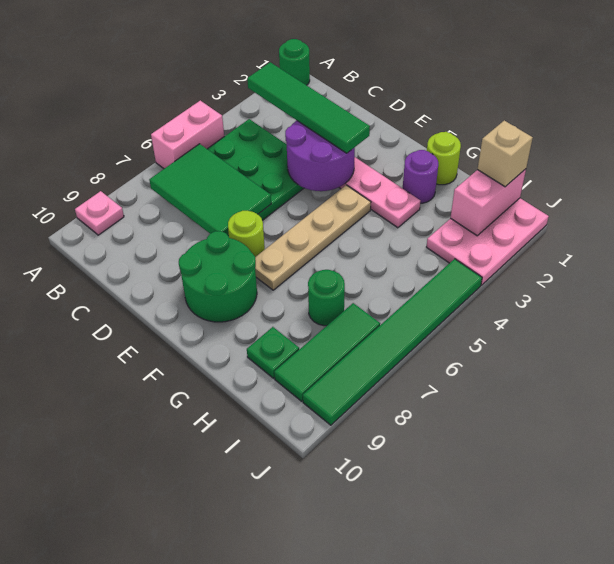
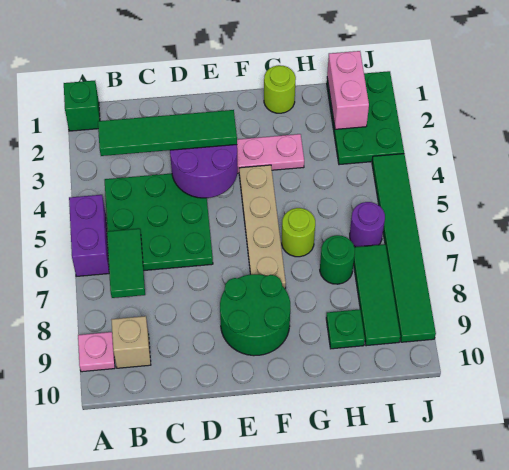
green 1x1 round brick [279,39,310,85] -> green 1x1 brick [64,81,100,131]
pink 1x2 brick [151,101,224,169] -> purple 1x2 brick [69,195,109,276]
green 2x3 tile [149,144,271,237] -> green 1x2 tile [107,229,145,298]
lime 1x1 round brick [228,211,265,257] -> lime 1x1 round brick moved to [282,208,315,257]
purple 1x1 round brick [403,150,438,203] -> purple 1x1 round brick moved to [350,202,385,247]
pink 2x3 plate [427,198,549,285] -> green 2x3 plate [327,71,404,165]
tan 1x1 brick [477,120,533,187] -> tan 1x1 brick moved to [111,316,151,368]

